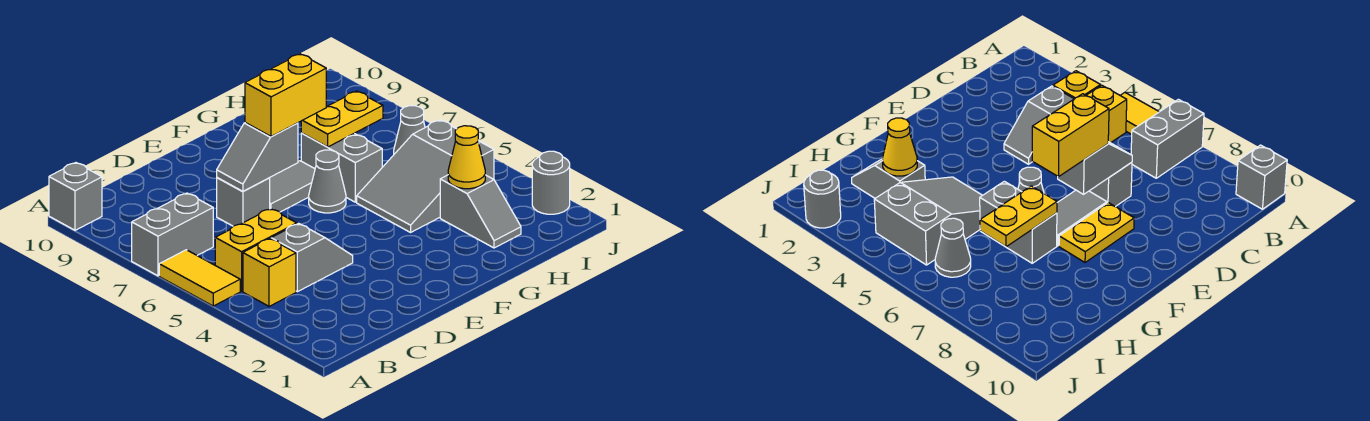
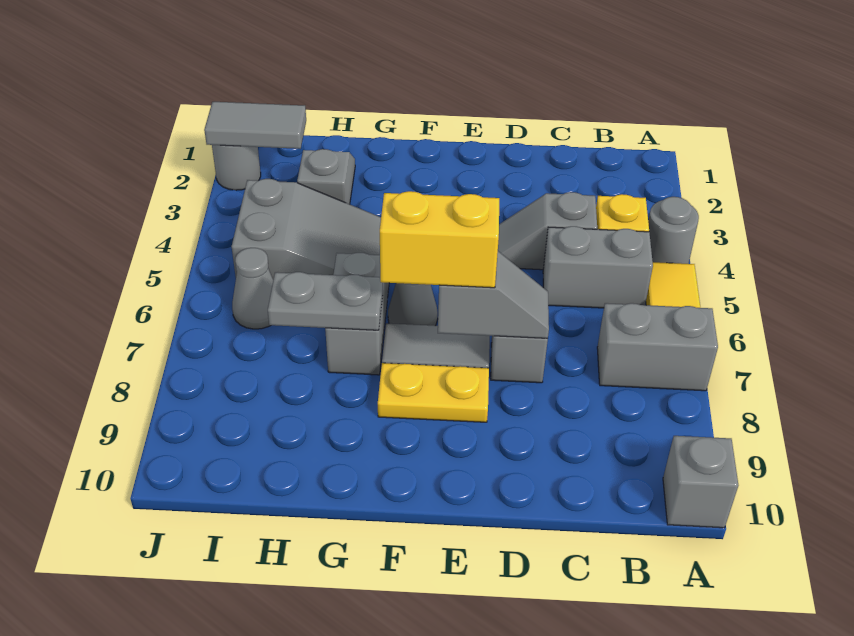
none -> grey 1x1 round brick [648,197,699,264]
yellow 1x2 brick [215,209,297,291] -> grey 1x2 brick [543,226,653,308]
yellow 1x2 plate [301,91,383,147] -> grey 1x2 plate [268,272,383,330]
yellow 1x1 cone [448,126,485,189] -> none
none -> grey 1x2 tile [204,102,306,149]

